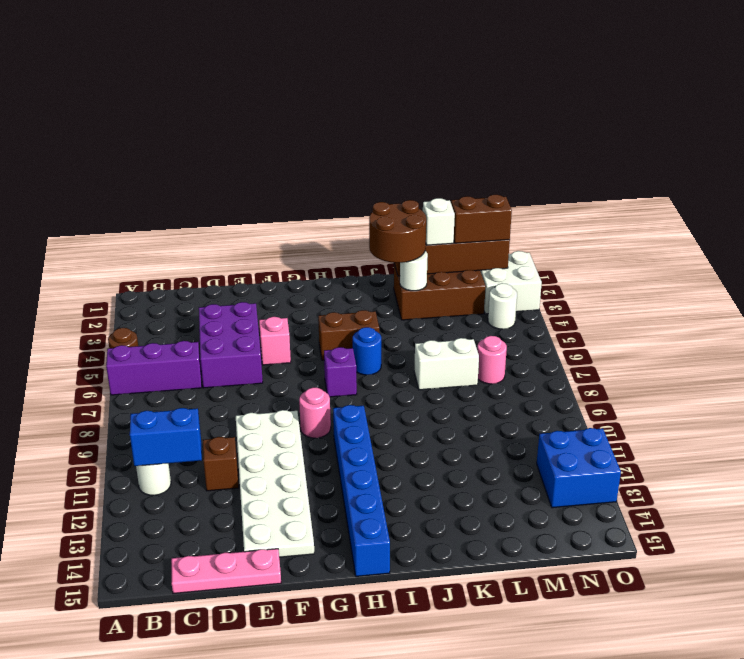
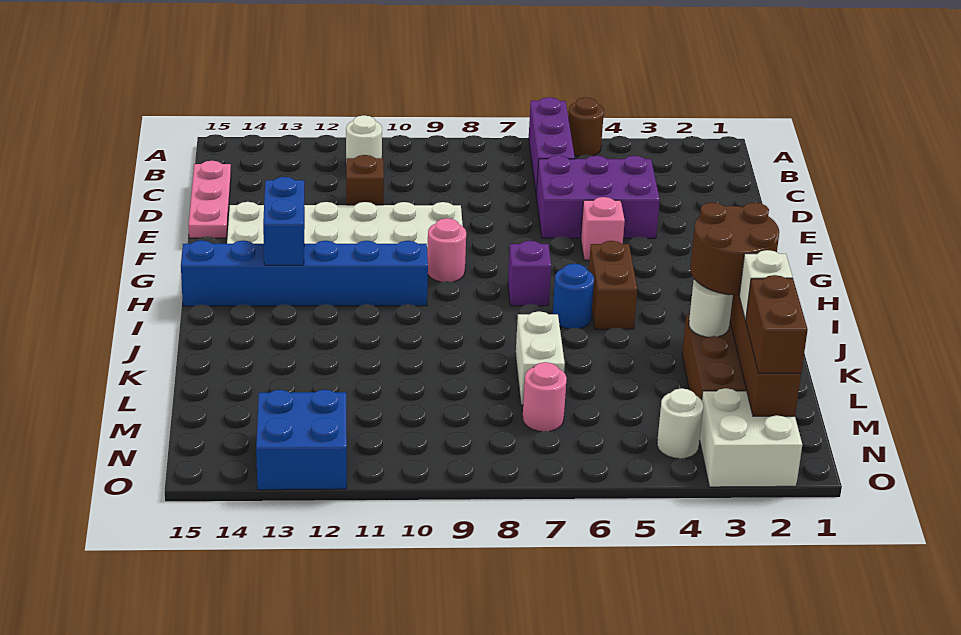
blue 1x2 brick [130,408,202,466] -> blue 1x2 brick moved to [263,177,305,265]

